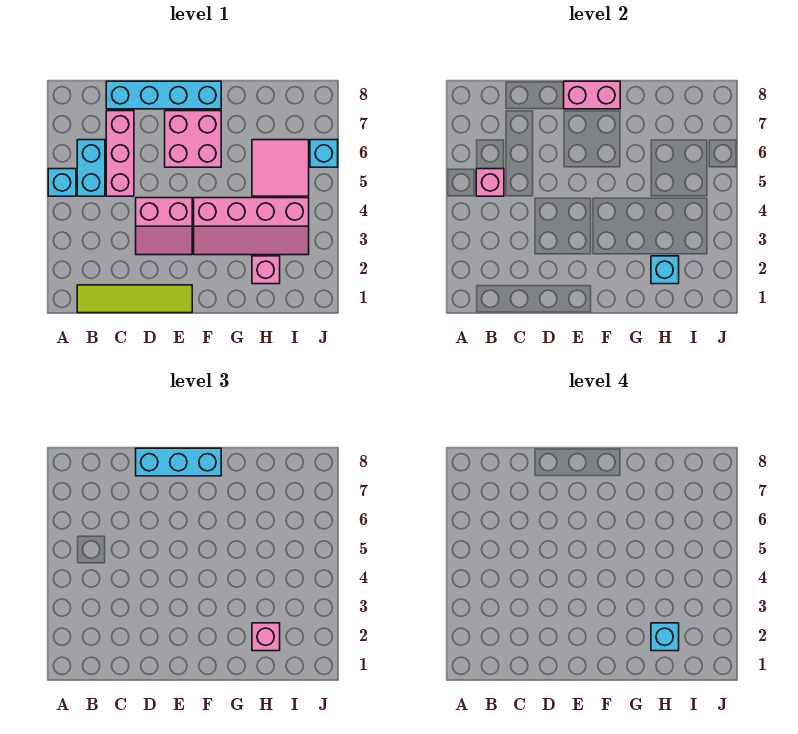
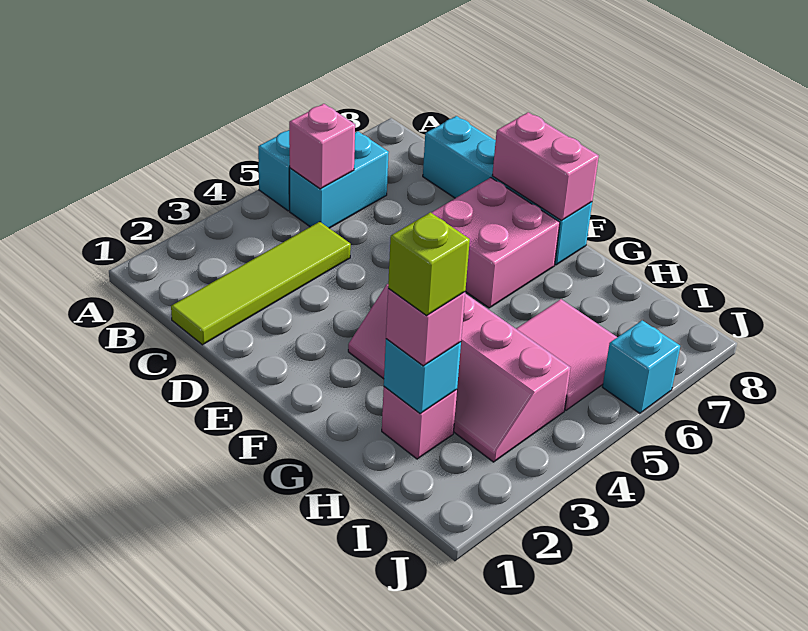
lime 1x4 tile [77,285,192,313] -> lime 1x4 tile turned to [171,222,351,345]
pink 1x3 brick [106,111,134,196] -> none
pink 2x2 slope [136,198,192,255] -> none
cyan 1x3 brick [136,448,221,476] -> none
cyan 1x1 brick [651,623,679,651] -> lime 1x1 brick [388,212,470,315]

